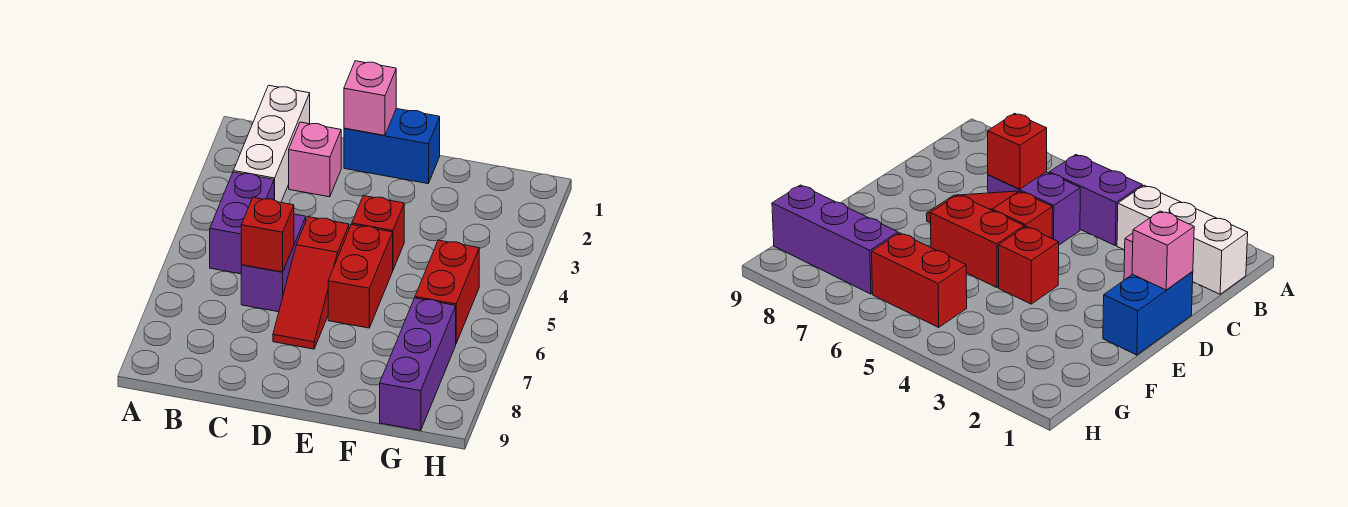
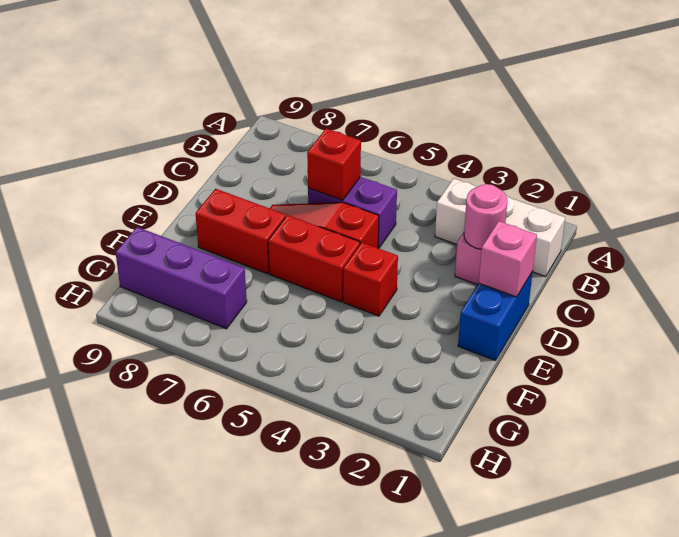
purple 1x2 brick [210,172,274,274] -> none
none -> pink 1x1 round brick [464,184,507,250]
red 1x2 brick [415,240,479,343] -> red 1x2 brick moved to [196,189,286,274]

